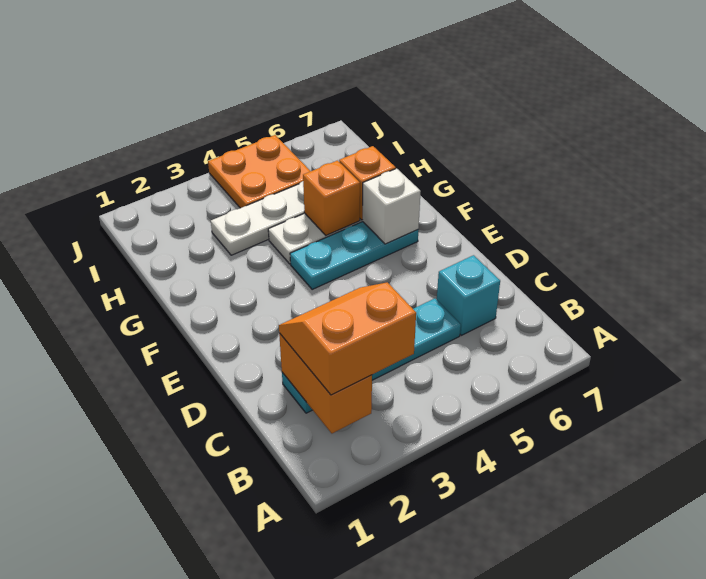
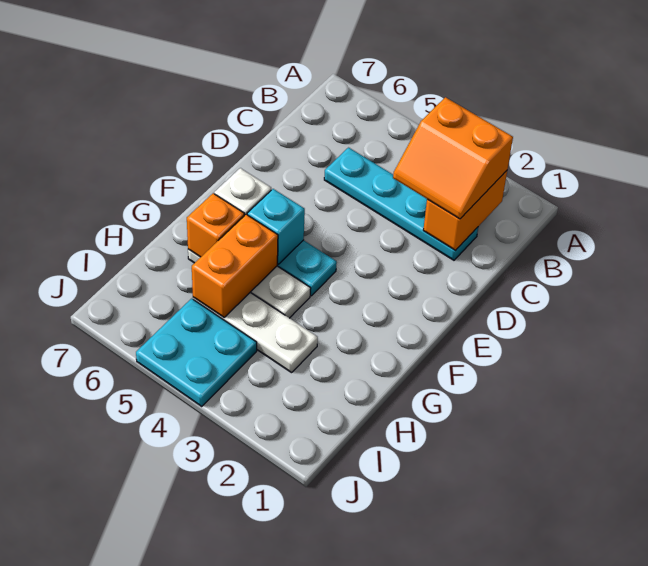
cyan 1x1 brick [437,255,500,335] -> cyan 1x1 brick moved to [247,189,305,264]
orange 1x1 brick [303,161,360,235] -> orange 1x2 brick [192,215,278,317]
orange 2x2 plate [208,135,310,208] -> cyan 2x2 plate [136,299,257,406]

